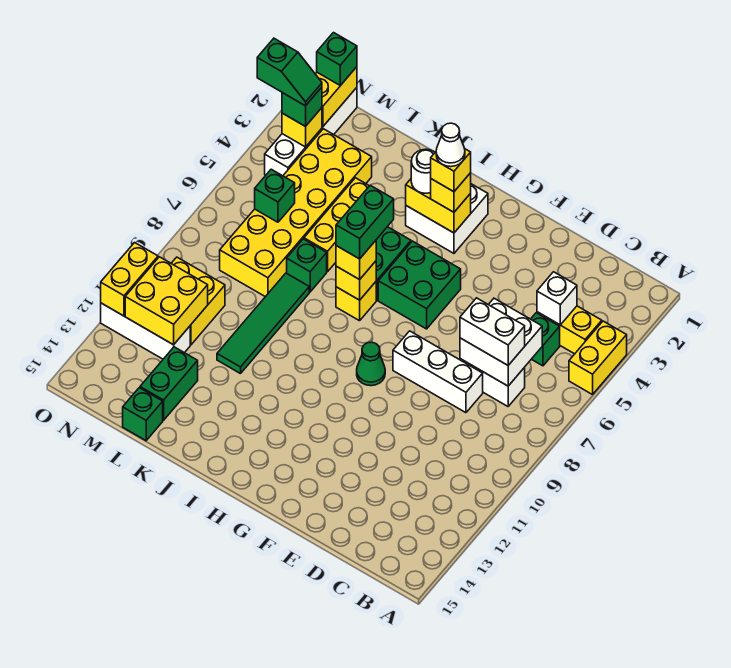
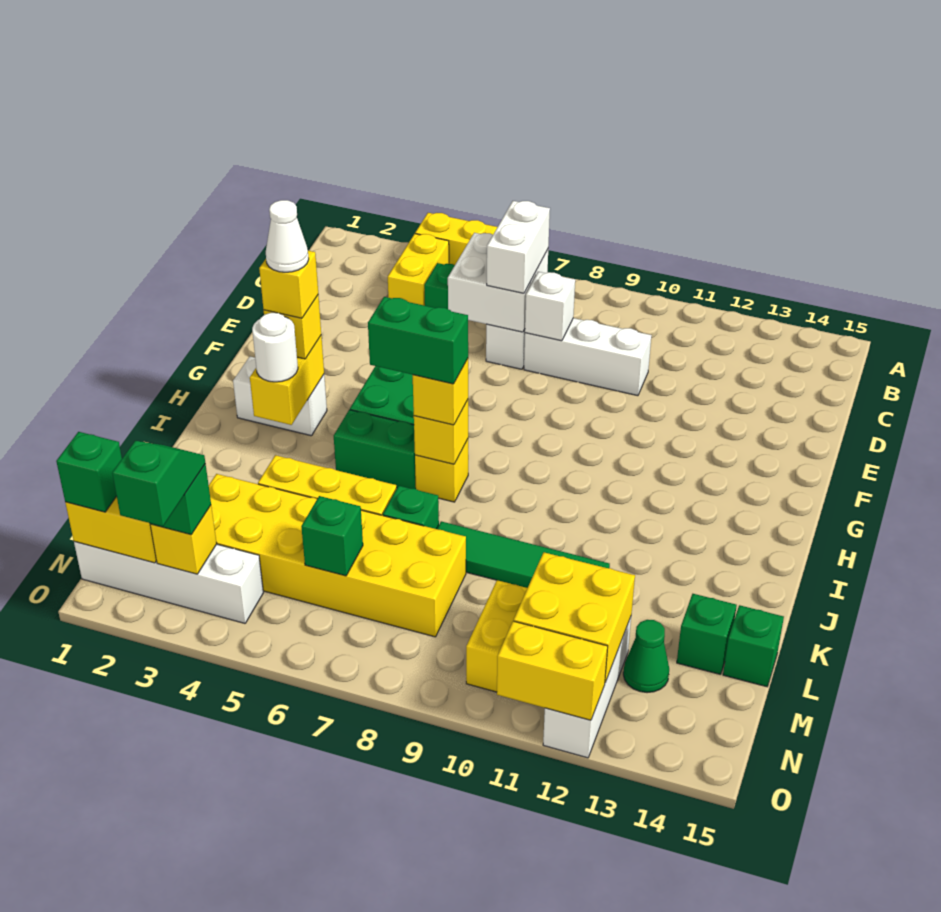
white 1x1 brick [537,272,577,325] -> white 1x1 brick moved to [525,272,575,341]
white 1x3 brick [393,331,483,413] -> white 1x3 brick turned to [524,318,651,396]
green 1x1 cone [357,342,385,386] -> green 1x1 cone moved to [623,620,669,693]
white 2x2 brick [406,184,488,253] -> white 1x2 brick [233,357,327,436]
green 1x2 brick [140,347,198,420] -> green 1x1 brick [677,594,737,674]

